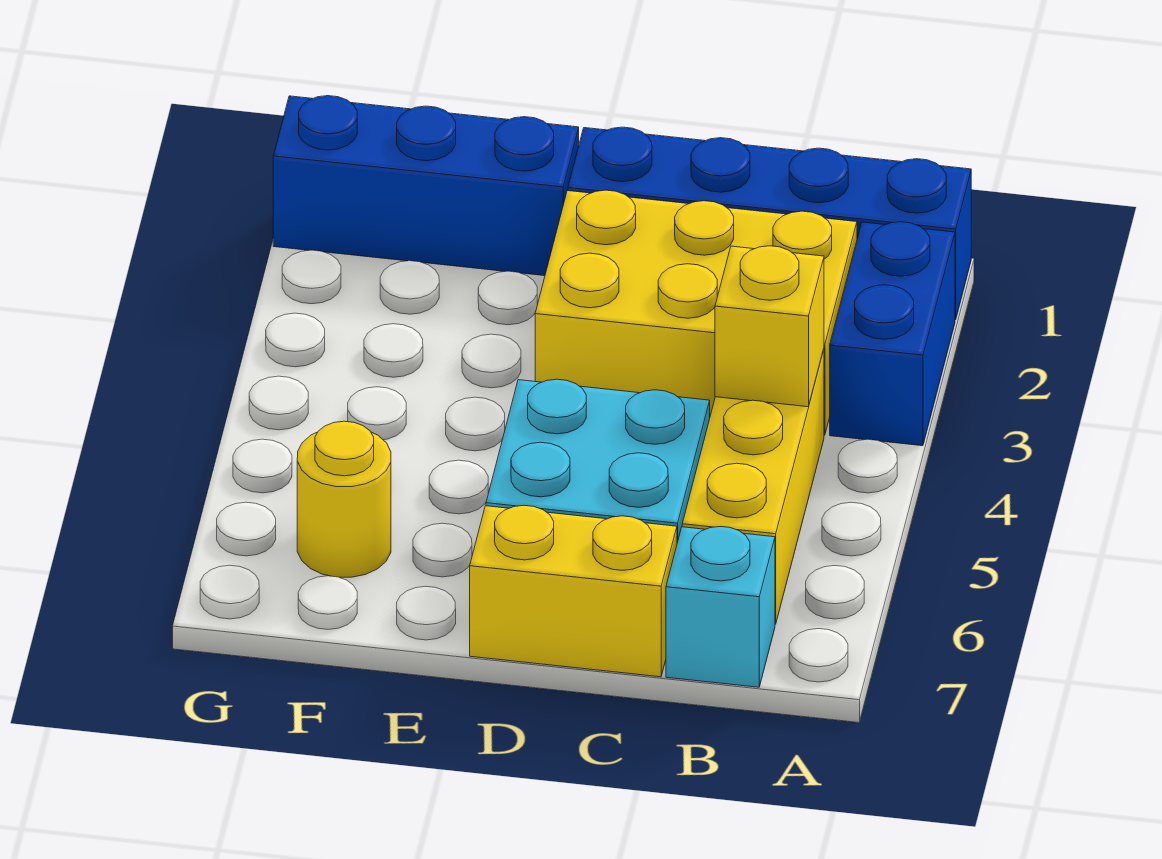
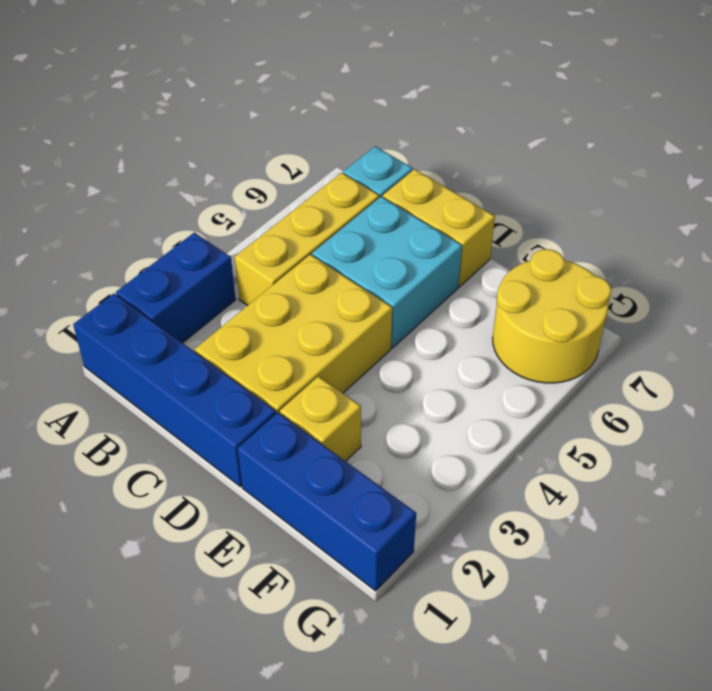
yellow 2x3 brick [535,190,857,435] -> yellow 2x3 brick turned to [195,254,392,413]
yellow 1x1 brick [715,246,824,407] -> yellow 1x1 brick moved to [280,376,361,461]
yellow 1x1 round brick [297,421,391,577] -> yellow 2x2 round brick [493,249,611,383]

